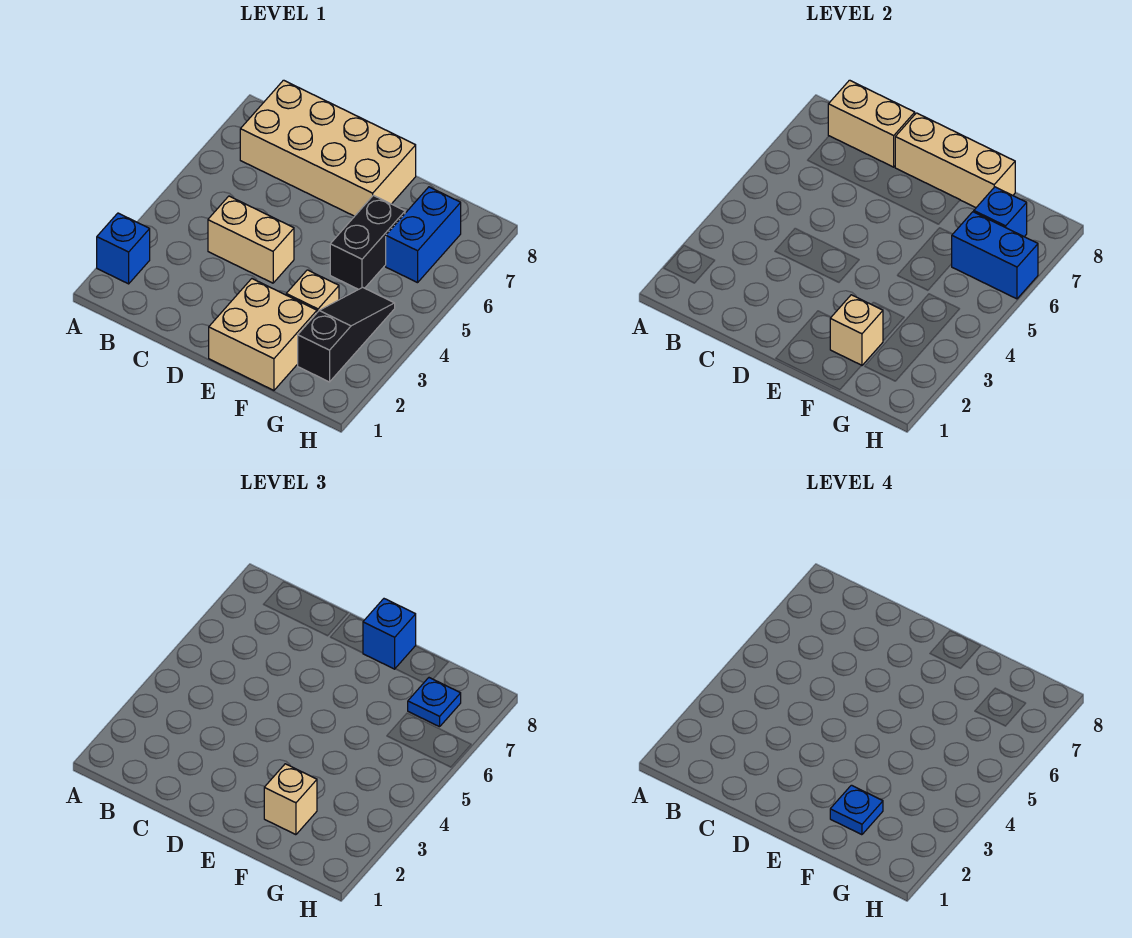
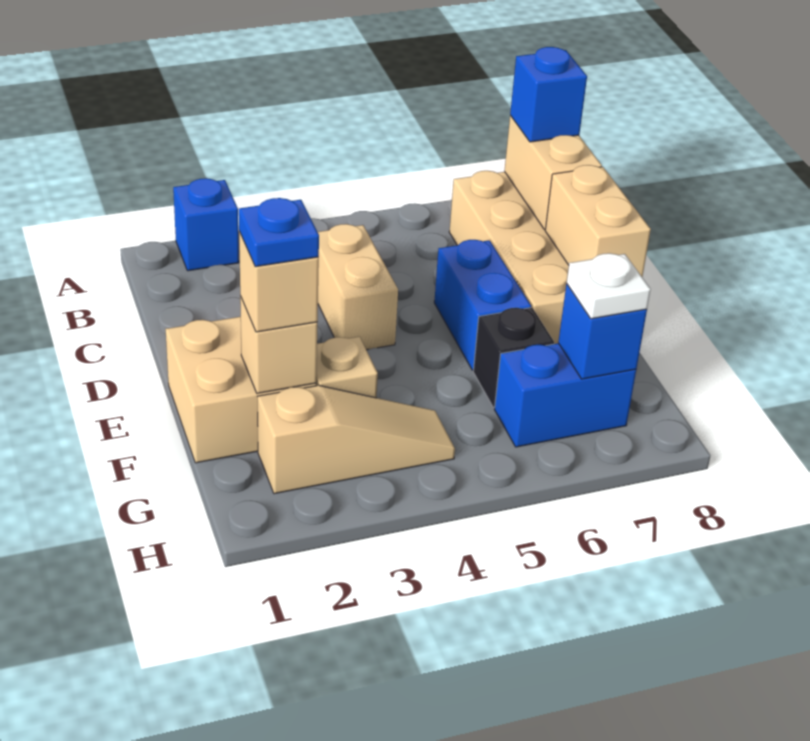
tan 1x3 brick [895,113,1015,208] -> tan 1x2 brick [545,165,651,277]
blue 1x1 brick [363,599,416,669] -> blue 1x1 brick moved to [510,47,587,142]
black 1x2 brick [330,195,405,289] -> black 1x1 brick [473,308,554,408]
black 1x3 slope [298,287,395,382] -> tan 1x3 slope [258,385,455,494]
blue 1x2 brick [952,212,1038,299] -> blue 1x2 brick moved to [434,240,531,370]
blue 1x1 plate [408,678,461,727] -> white 1x1 plate [567,253,651,319]

